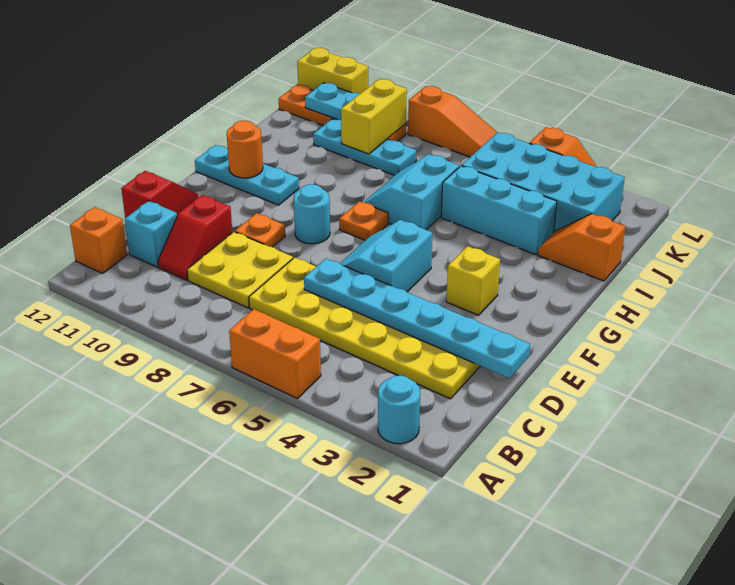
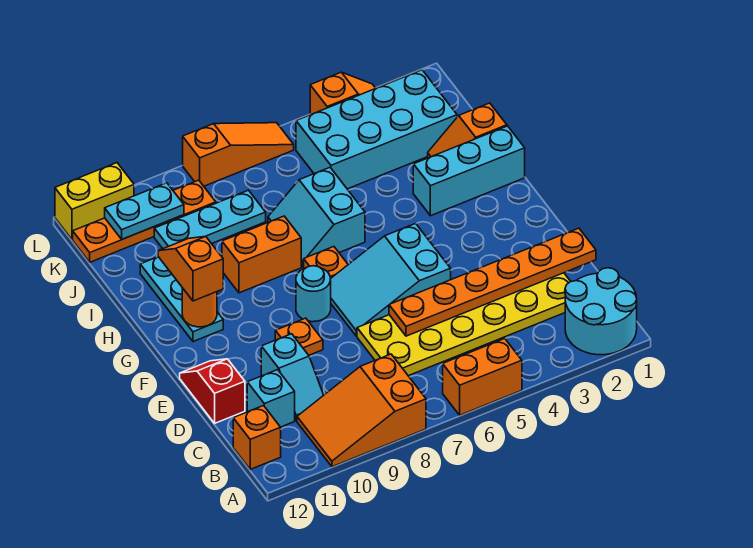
cyan 1x1 round brick [378,375,420,444] -> cyan 2x2 round brick [565,268,637,355]
none -> orange 2x3 slope [297,354,426,467]
yellow 2x2 plate [187,232,293,308] -> none
red 1x2 slope [158,195,232,280] -> cyan 1x2 slope [261,334,324,421]
cyan 1x6 plate [304,259,530,378] -> orange 1x6 plate [389,228,596,336]
cyan 2x2 slope [340,220,432,292] -> cyan 2x3 slope [330,224,451,336]
yellow 1x1 brick [446,246,500,315] -> none
cyan 1x3 plate [195,145,299,205] -> cyan 1x3 plate turned to [140,257,223,342]
none -> orange 1x2 slope [158,236,223,301]
none -> orange 1x2 brick [222,216,301,293]
cyan 1x3 brick [441,166,557,255] -> cyan 1x3 brick moved to [413,126,525,216]
yellow 1x2 brick [341,79,407,154] -> none

